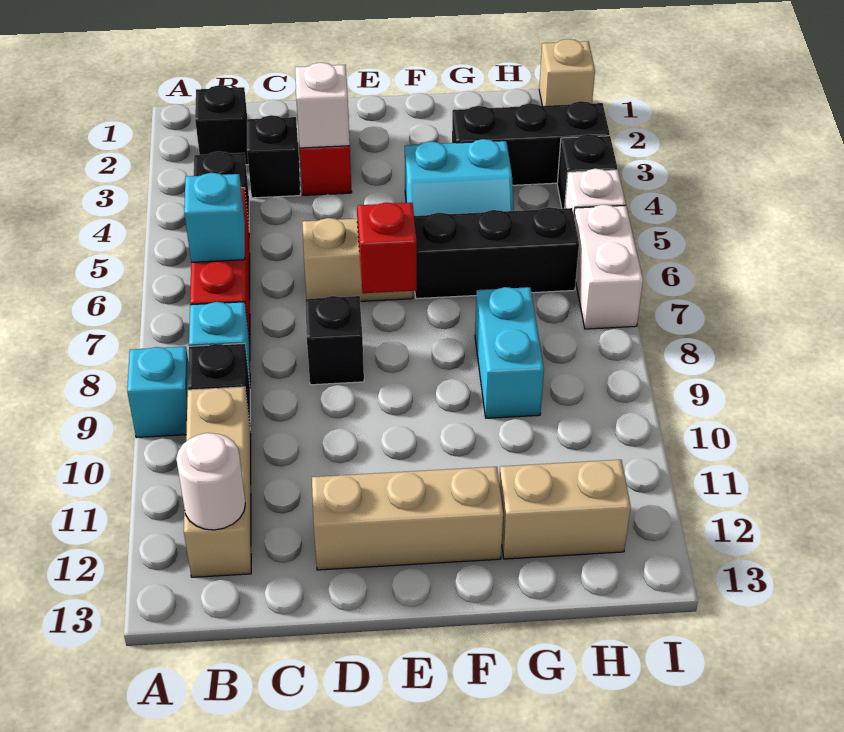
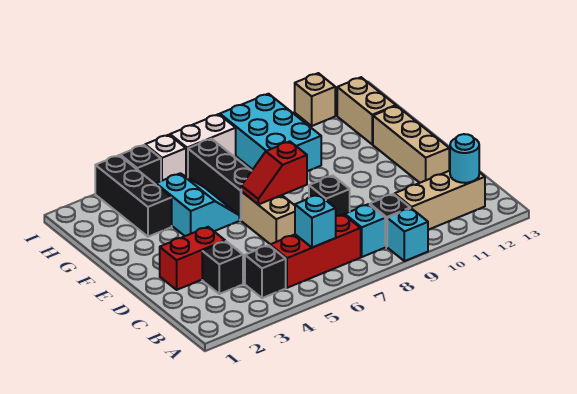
black 1x1 brick [195,85,248,165] -> none
white 1x1 round brick [176,433,245,530] -> cyan 1x1 round brick [450,134,479,183]
white 1x1 brick [295,63,350,148] -> none
cyan 1x2 brick [475,287,544,418] -> cyan 2x3 brick [220,94,321,171]
tan 1x1 brick [539,39,595,106] -> tan 1x1 brick moved to [295,73,335,126]

